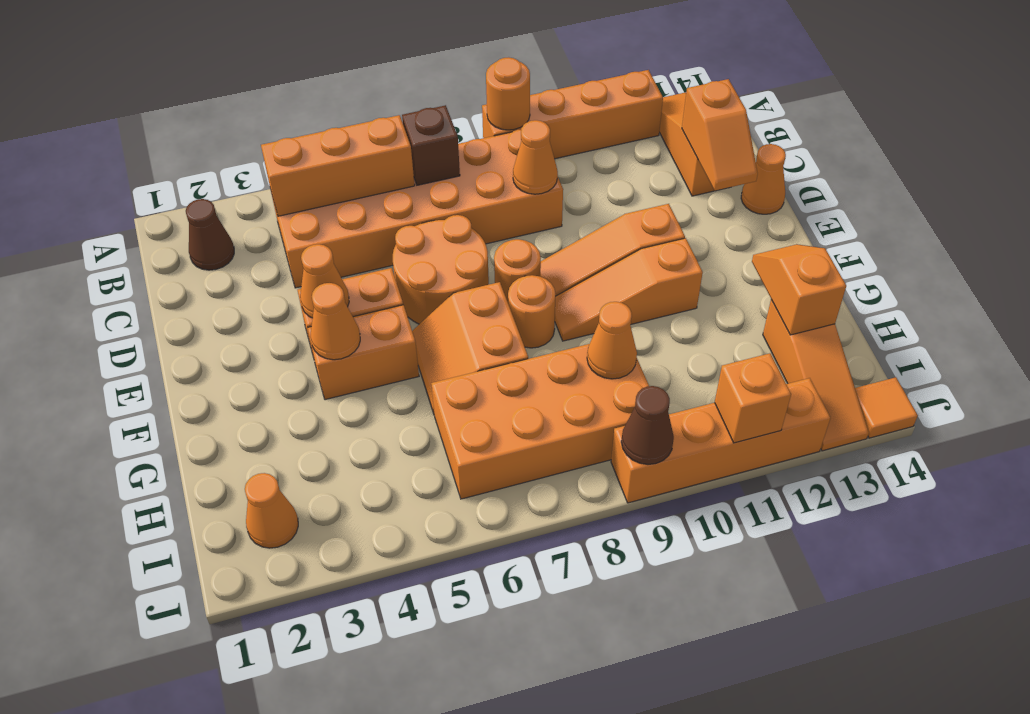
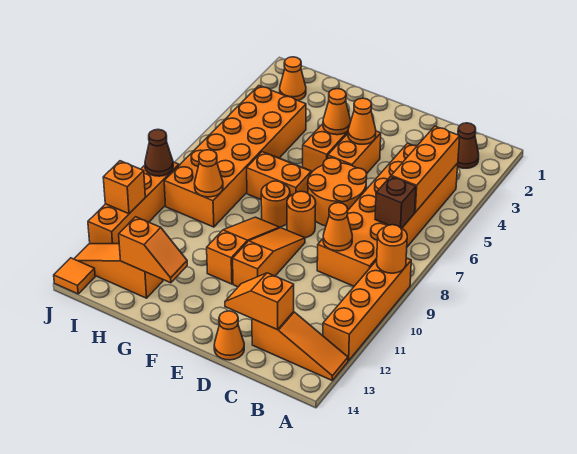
orange 2x4 brick [431,344,649,499] -> orange 2x6 brick [164,86,306,227]

